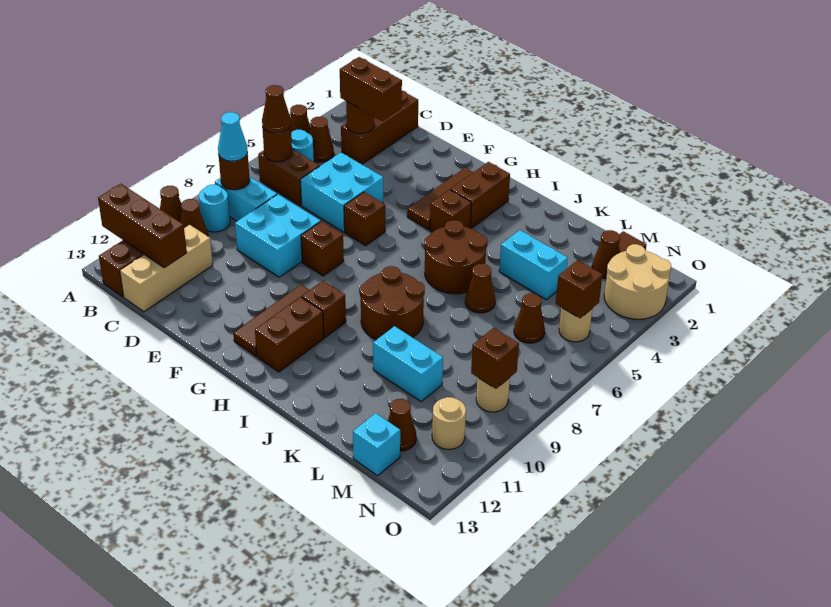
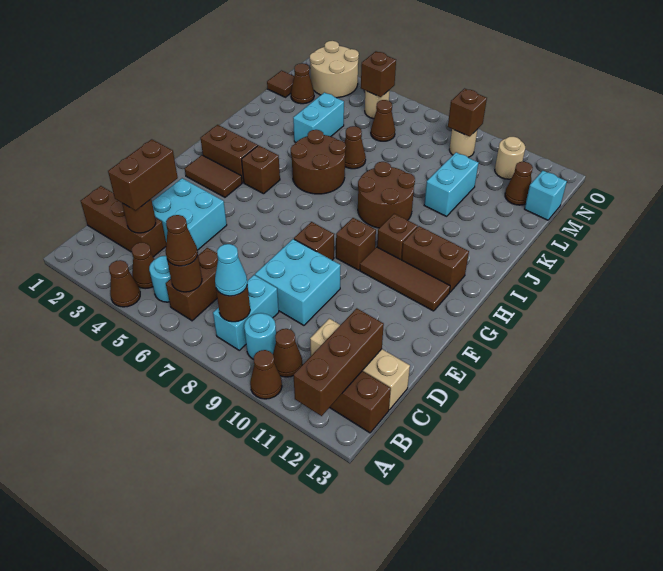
cyan 2x2 brick [300,152,383,232] -> cyan 2x2 brick moved to [152,178,227,250]
brown 1x1 brick [344,192,385,246] -> brown 1x1 brick moved to [336,218,376,270]
brown 1x3 tile [407,168,473,230] -> brown 1x2 tile [185,155,242,197]

